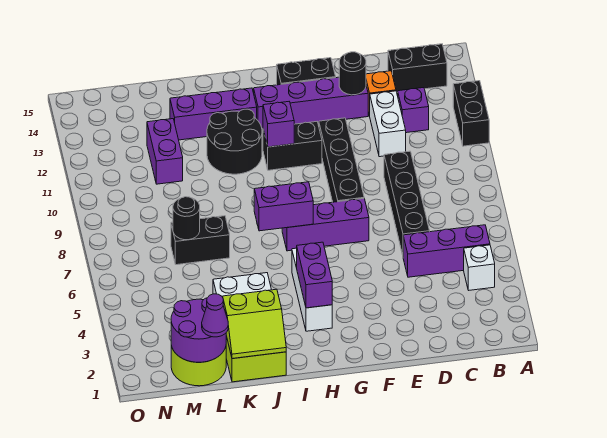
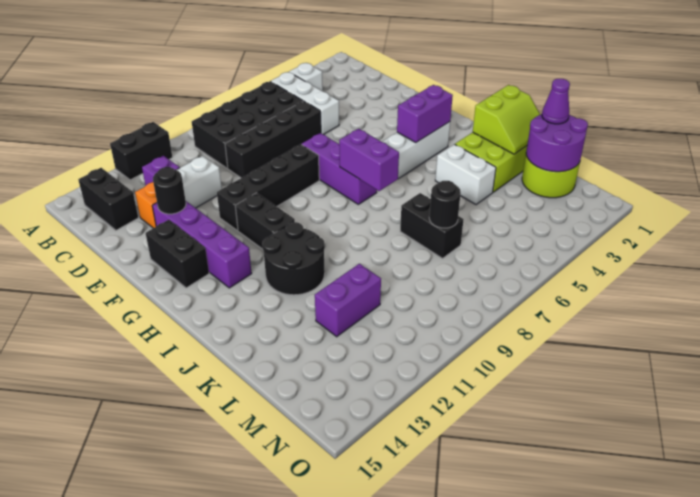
purple 1x3 brick [403,225,490,277] -> white 1x3 brick [271,72,339,135]
none -> black 2x4 brick [192,81,303,168]
purple 1x1 brick [263,102,294,147] -> none
purple 1x3 brick [170,88,257,140] -> none
lime 2x2 slope [223,289,286,359] -> lime 2x2 slope turned to [473,85,540,154]

